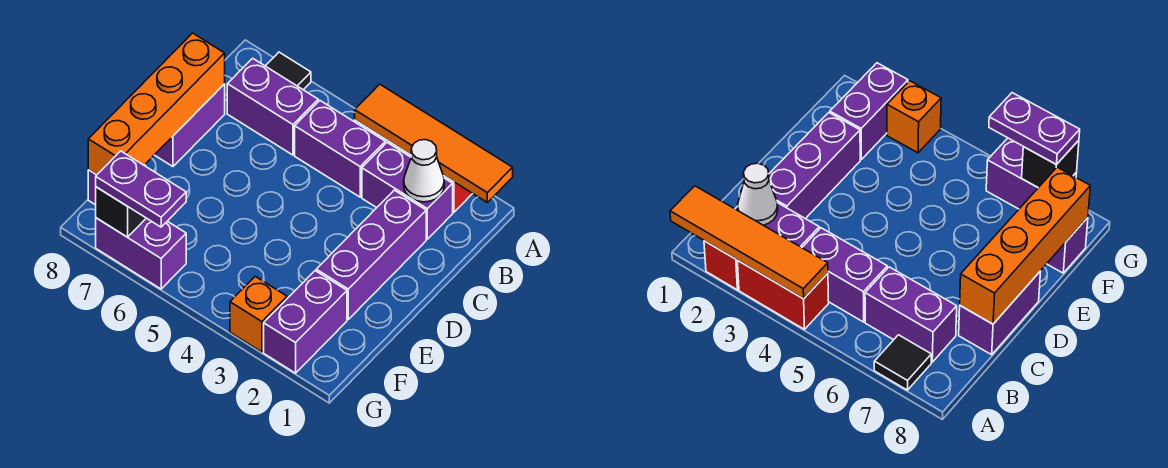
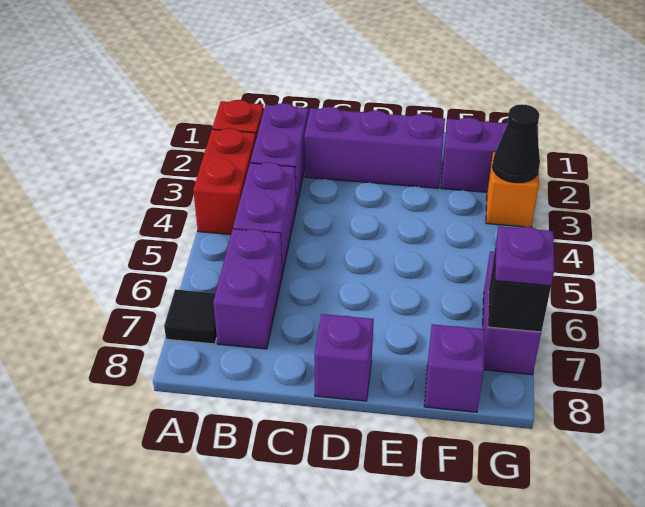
orange 1x4 tile [355,84,513,202] -> none
white 1x1 cone [404,140,444,202] -> none
purple 1x2 brick [155,84,225,166] -> purple 1x1 brick [315,314,374,401]
orange 1x4 brick [88,33,225,175] -> none
none -> black 1x1 cone [492,104,540,183]
purple 1x2 plate [96,151,186,227] -> purple 1x1 plate [495,227,555,286]

